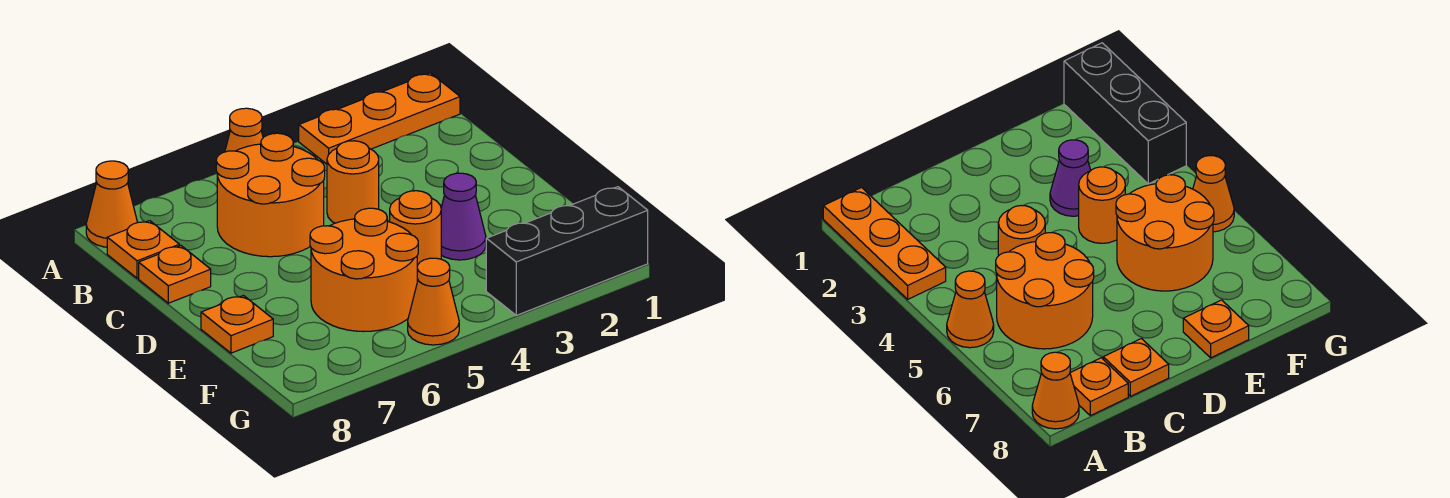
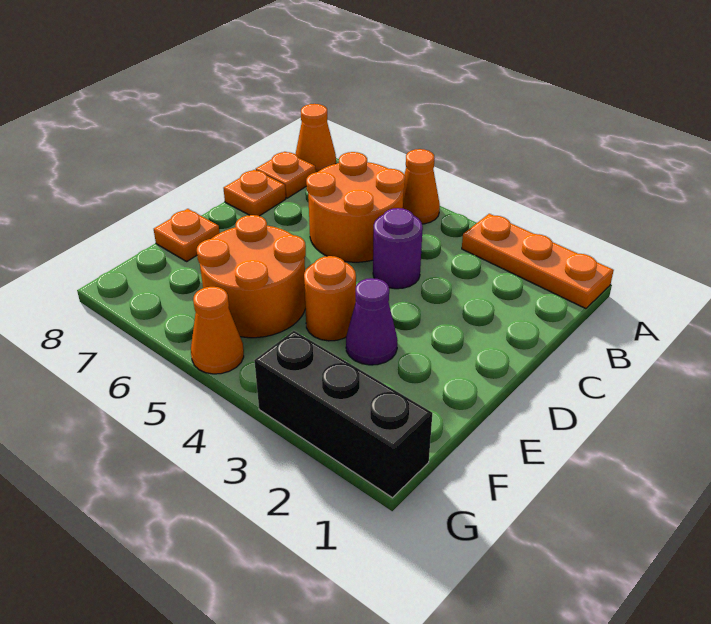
orange 1x1 round brick [327,141,379,223] -> purple 1x1 round brick [373,208,423,289]

